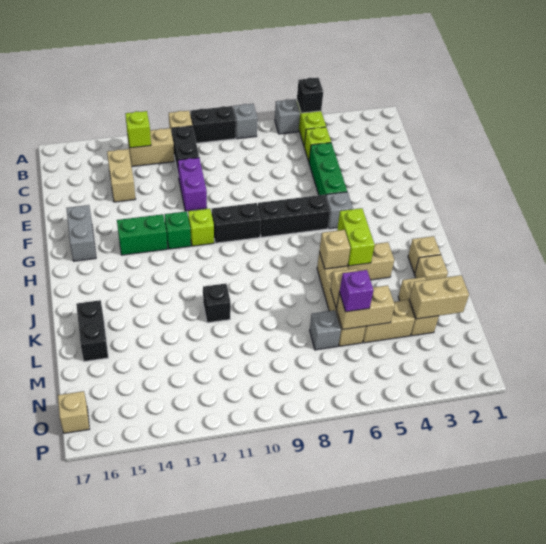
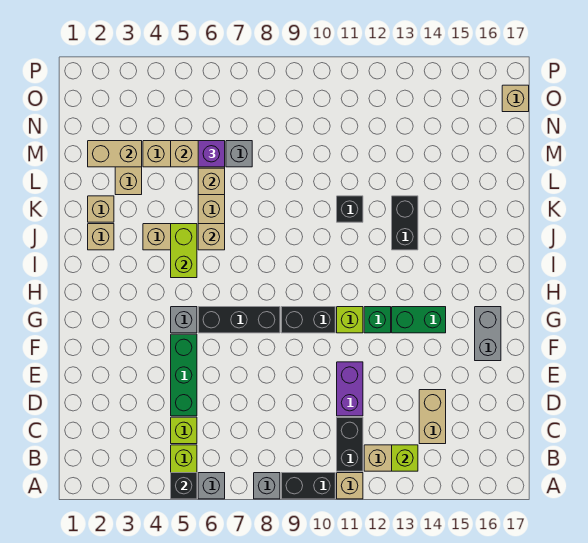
black 1x2 brick [76,300,108,361] -> black 1x2 brick moved to [392,196,418,250]

